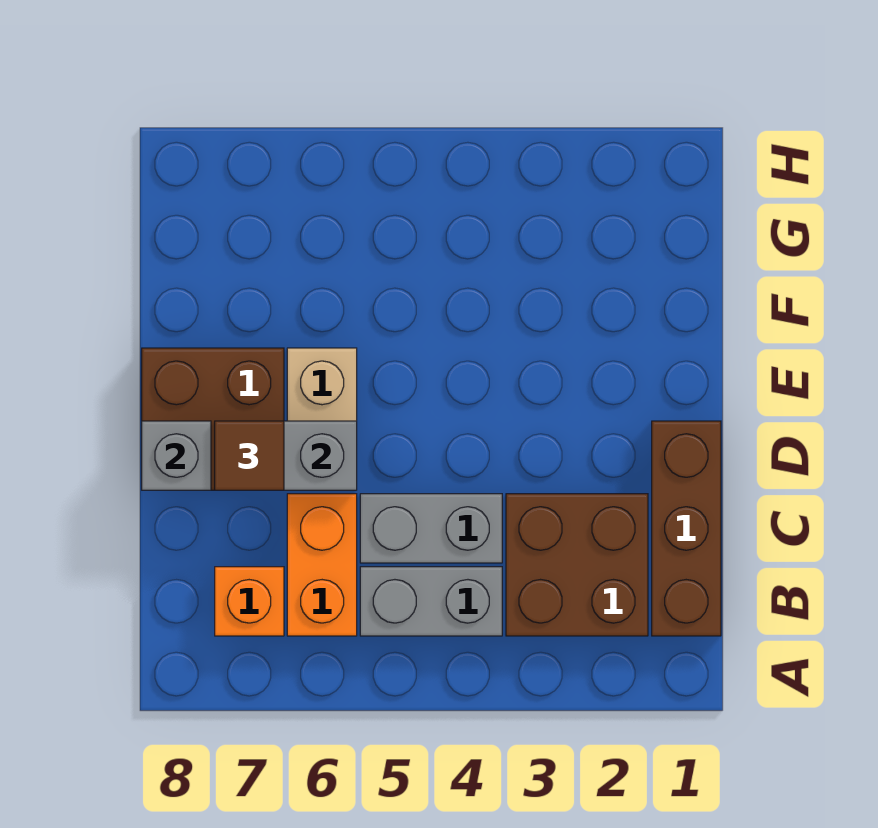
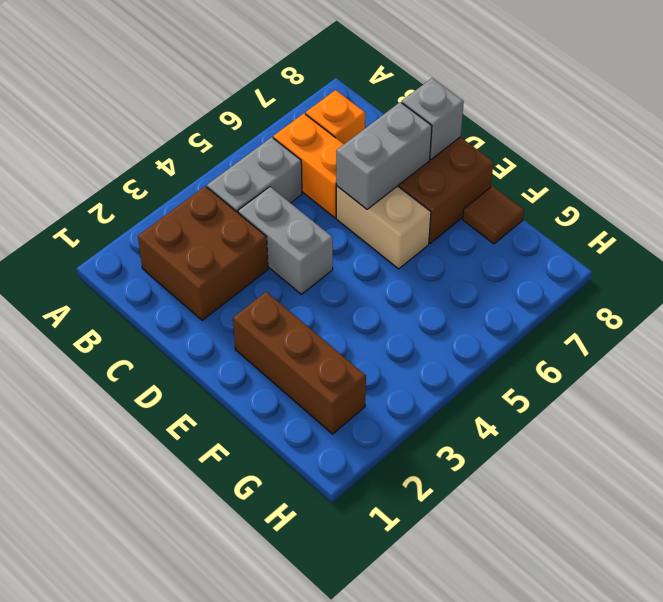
brown 1x3 brick [652,421,721,636] -> brown 1x3 brick moved to [233,292,366,434]
grey 1x2 brick [360,494,502,563] -> grey 1x2 brick turned to [238,187,333,294]
brown 1x1 tile [215,421,284,490] -> brown 1x1 tile moved to [463,186,524,244]

